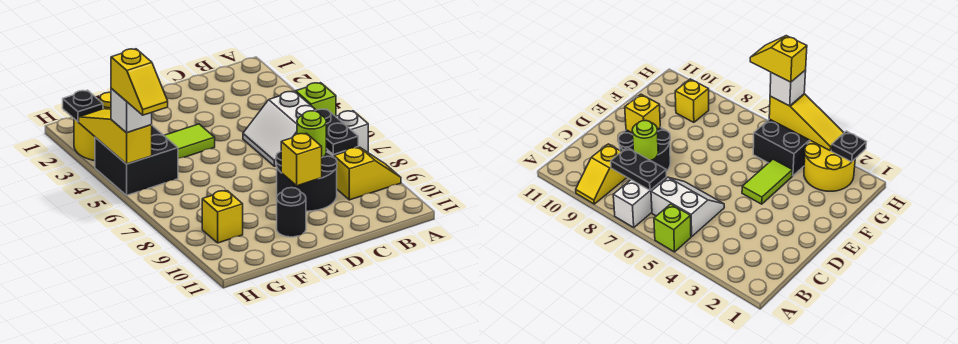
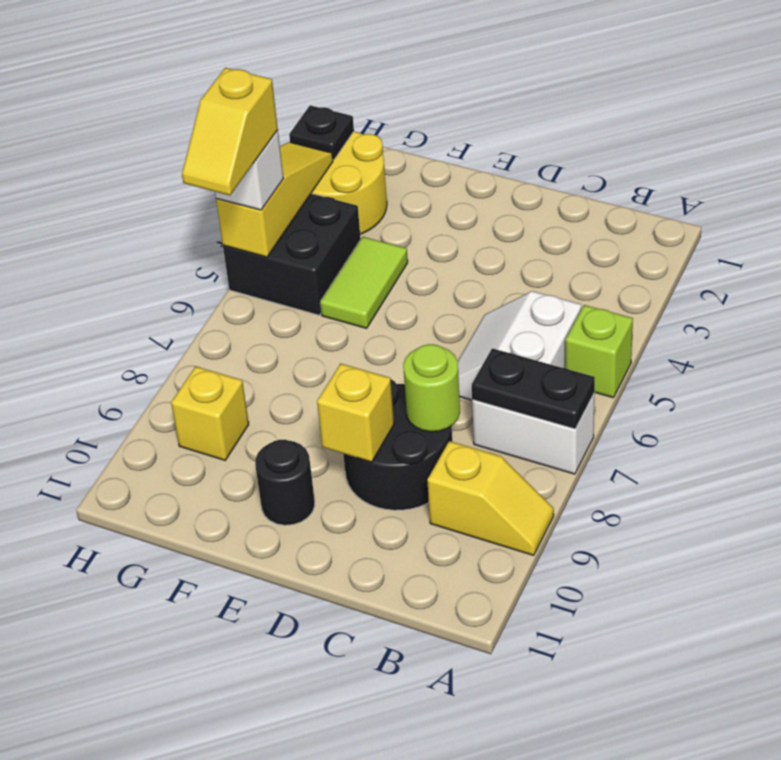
black 1x2 plate [316,109,358,154] -> black 1x2 plate turned to [472,348,595,429]
lime 1x2 tile [164,124,215,159] -> lime 1x2 tile turned to [320,237,408,328]

